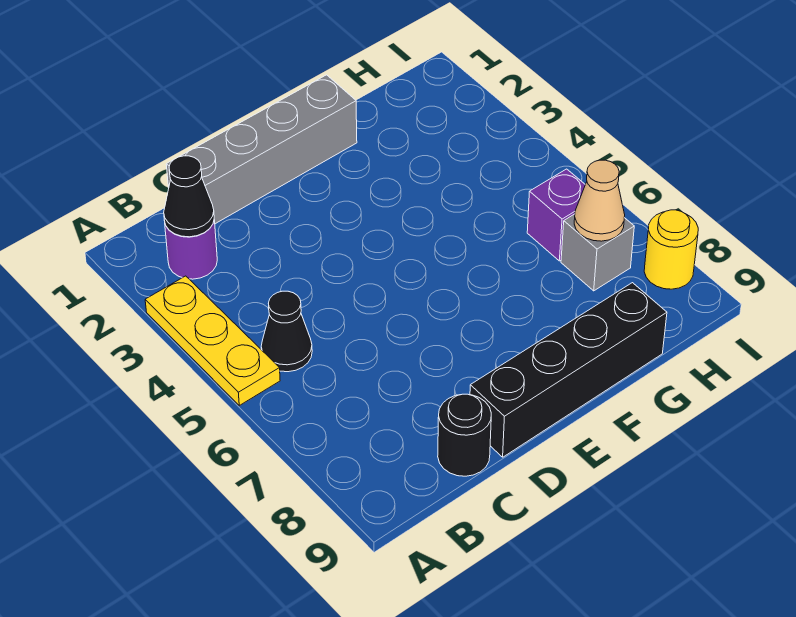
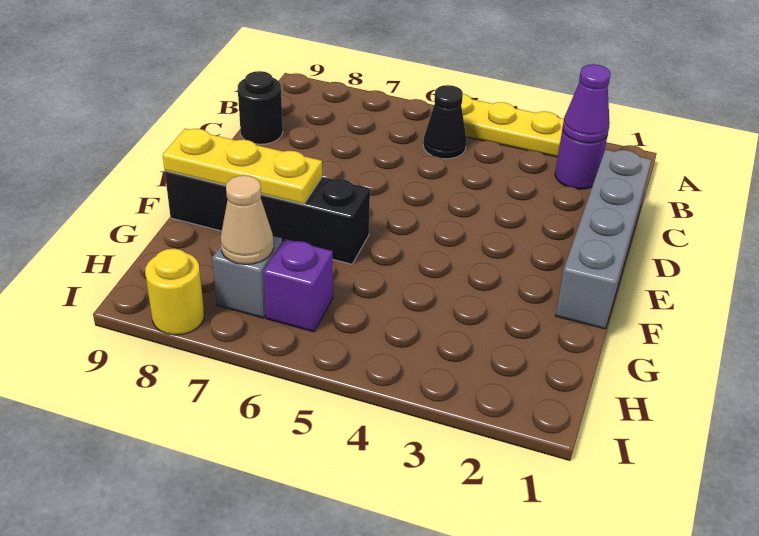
black 1x1 cone [164,156,214,237] -> purple 1x1 cone [563,64,611,143]
black 1x4 brick [470,283,667,457] -> black 1x4 brick turned to [165,171,370,264]
none -> yellow 1x3 plate [163,129,322,204]

